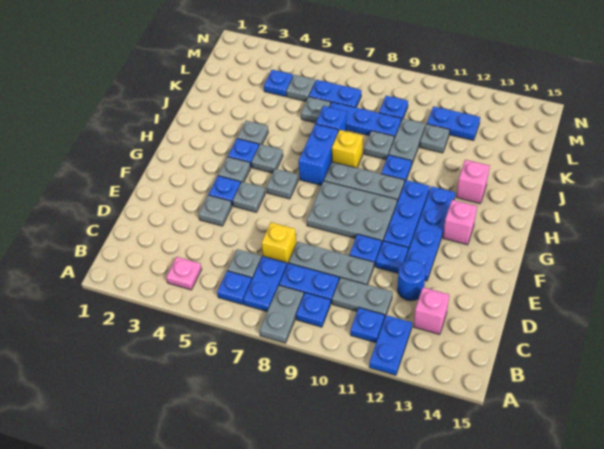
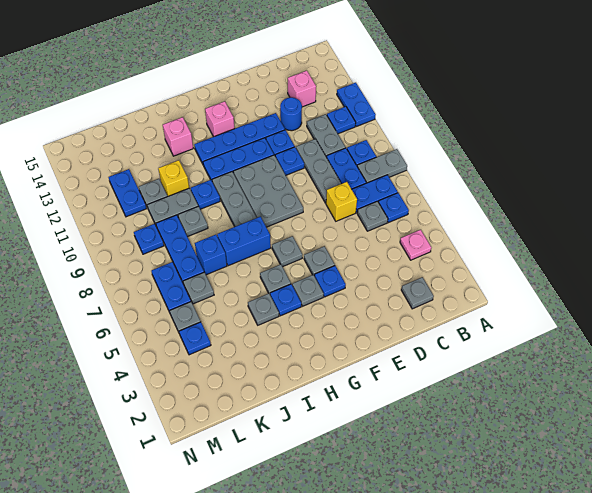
blue 1x2 plate [369,315,412,375] -> blue 1x2 plate turned to [337,83,376,127]
grey 1x1 plate [198,195,232,226] -> grey 1x1 plate moved to [401,277,434,309]
yellow 1x1 brick [332,130,363,168] -> yellow 1x1 brick moved to [158,160,189,196]

